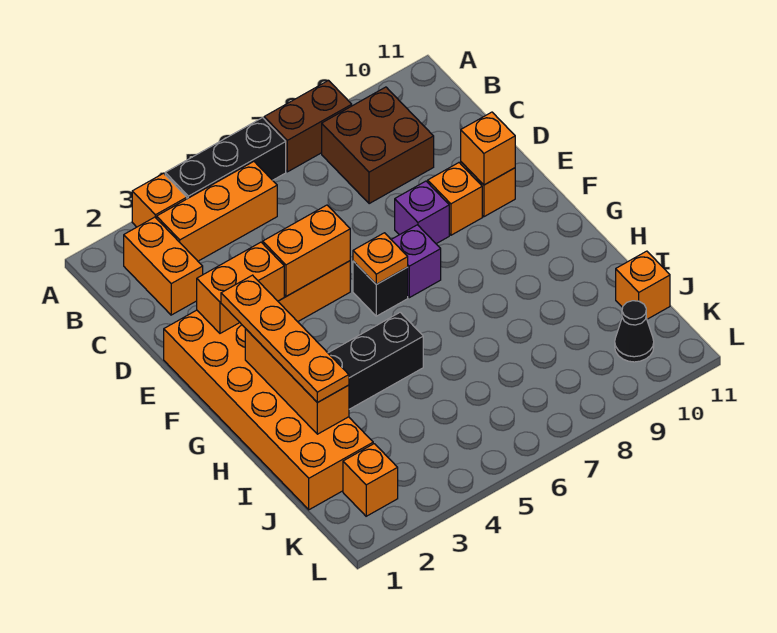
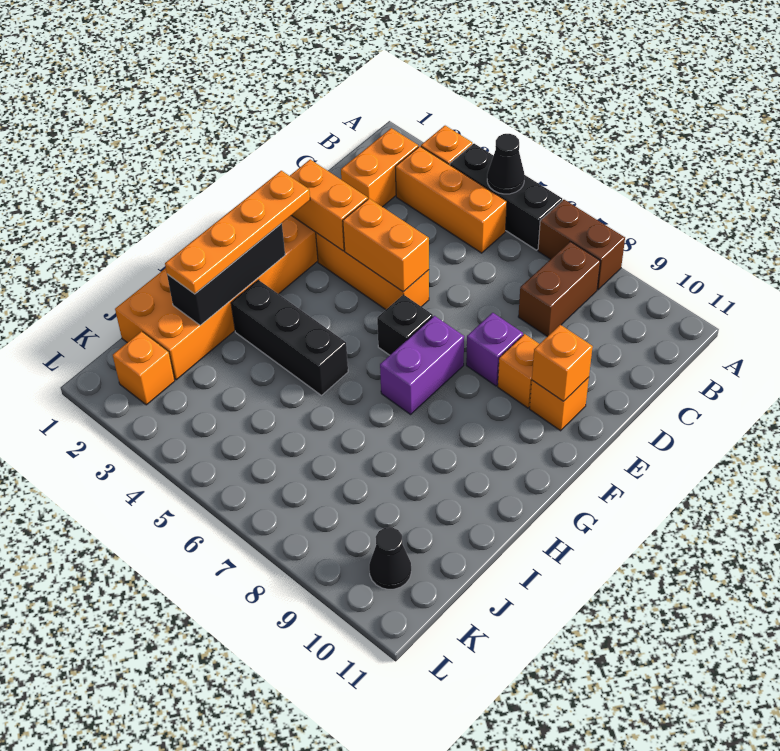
none -> black 1x1 cone [487,134,525,194]
brown 2x2 brick [322,87,434,204] -> brown 1x2 brick [518,242,600,337]
orange 1x1 plate [353,233,408,284] -> none
purple 1x1 brick [391,225,441,298] -> purple 1x2 brick [380,316,464,414]
orange 1x3 brick [245,329,349,434] -> black 1x3 brick [167,223,285,325]
orange 1x1 brick [616,251,670,319] -> none

